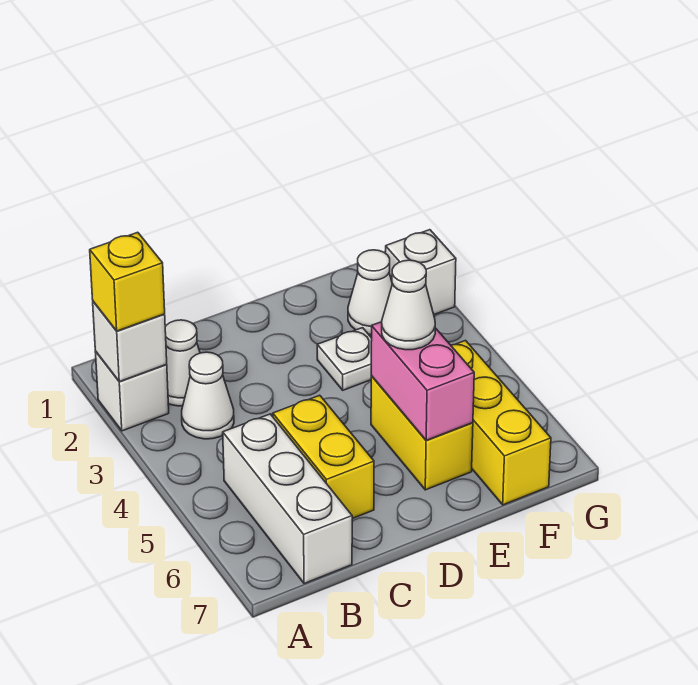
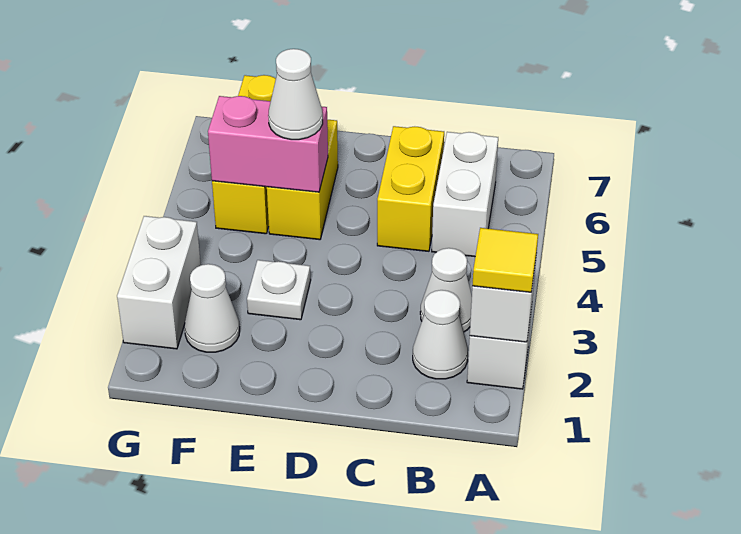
yellow 1x1 brick [90,232,165,331] -> yellow 1x1 tile [472,228,538,292]
white 1x3 brick [223,414,352,584] -> white 1x2 brick [432,132,498,257]
pink 1x2 brick [371,322,474,440] -> pink 1x2 brick turned to [208,96,328,192]
white 1x1 brick [385,230,456,314] -> white 1x2 brick [117,216,201,349]

